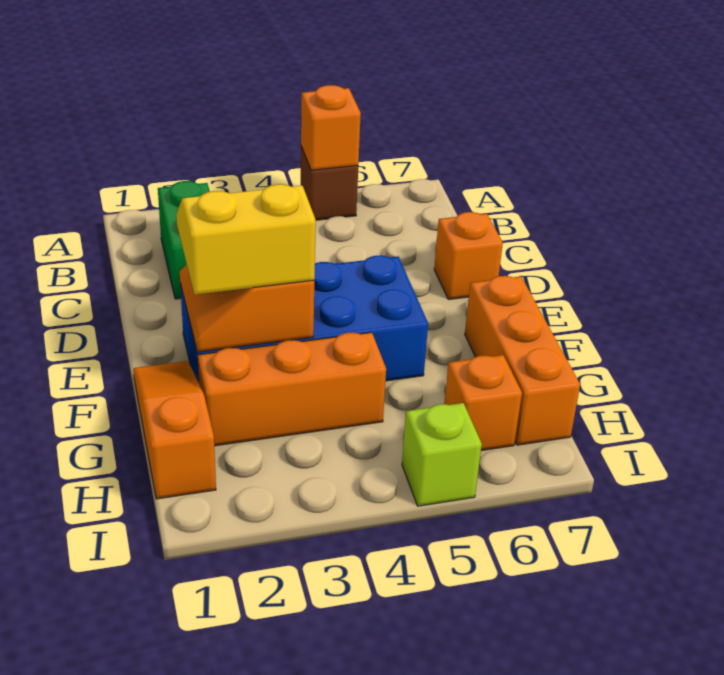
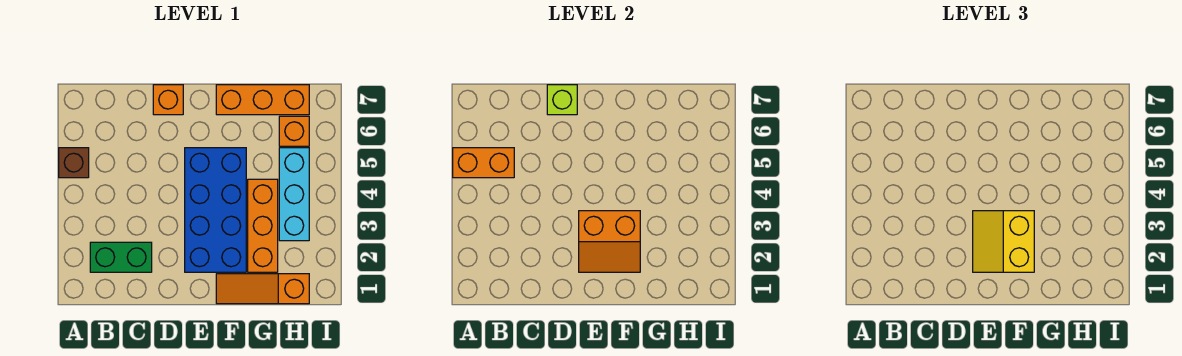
orange 1x1 brick [301,85,361,170] -> orange 1x2 brick [453,148,514,178]
none -> cyan 1x3 brick [279,148,309,241]
lime 1x1 brick [402,403,482,506] -> lime 1x1 brick moved to [547,85,577,115]

